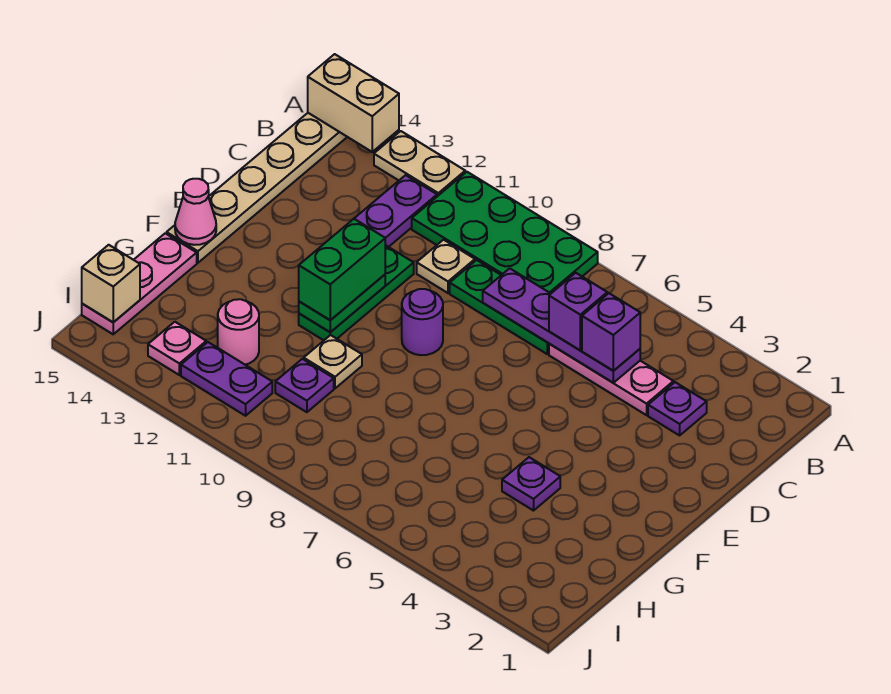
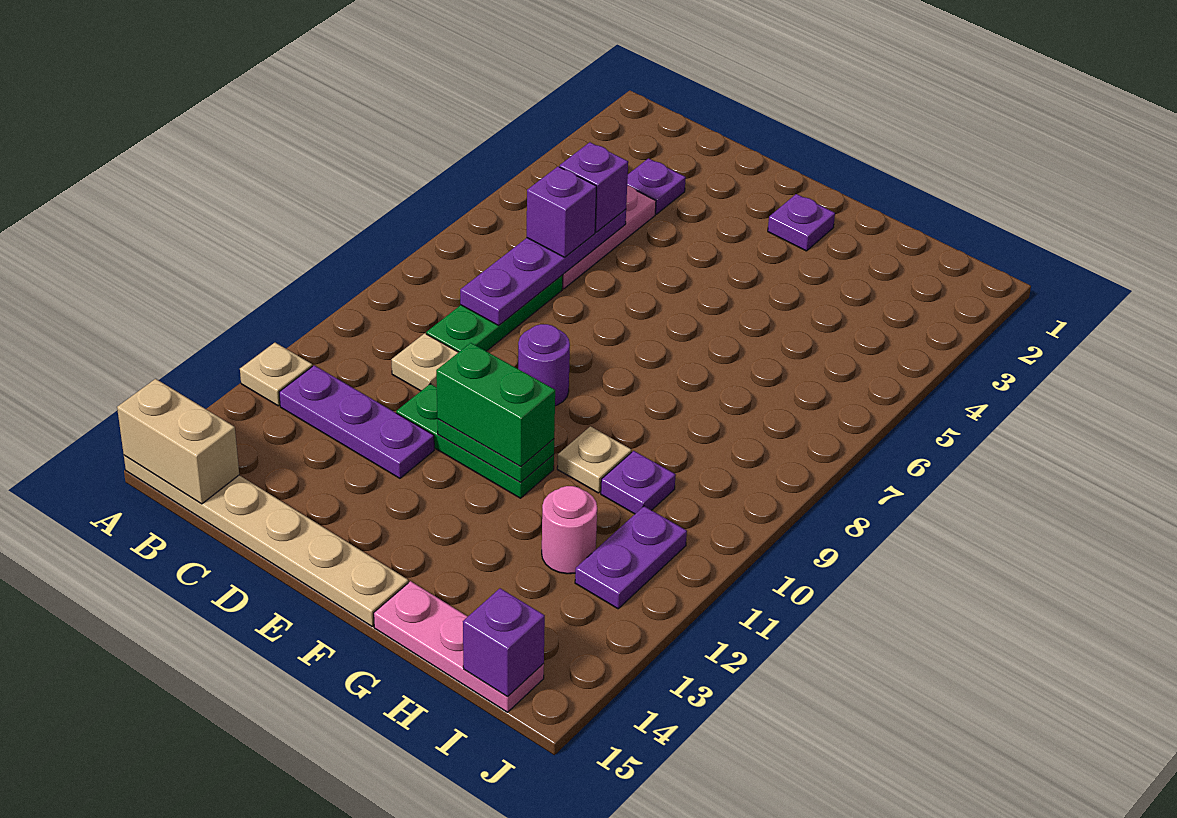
green 2x4 plate [412,172,598,293] -> none
tan 1x2 plate [374,131,465,196] -> tan 1x1 plate [240,343,312,406]
tan 1x2 brick [308,54,399,152] -> tan 1x2 brick turned to [117,379,239,504]
pink 1x1 cone [175,179,216,245] -> none
purple 1x1 plate [502,457,560,511] -> purple 1x1 plate moved to [768,194,835,251]
pink 1x1 plate [148,322,206,375] -> none
tan 1x1 brick [82,245,140,322] -> purple 1x1 brick [463,588,545,697]

